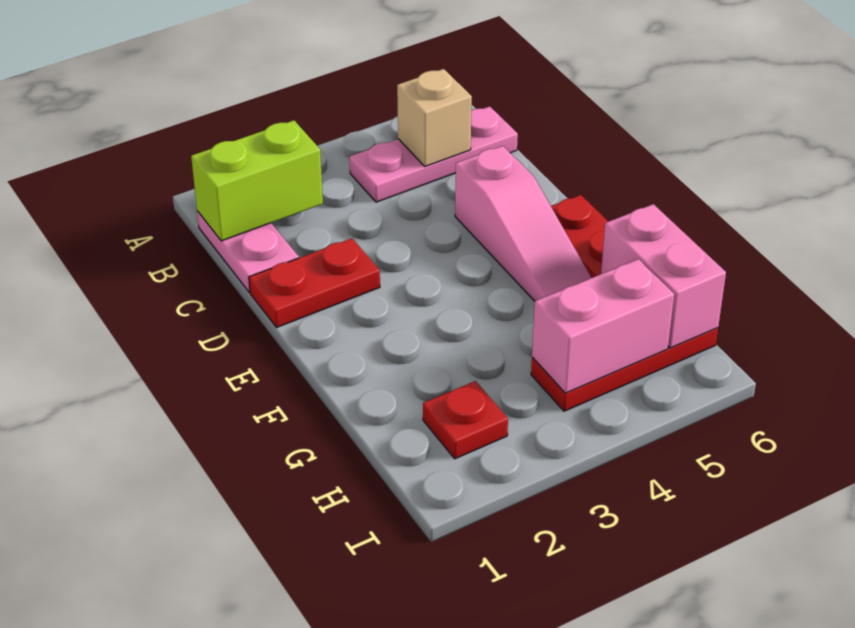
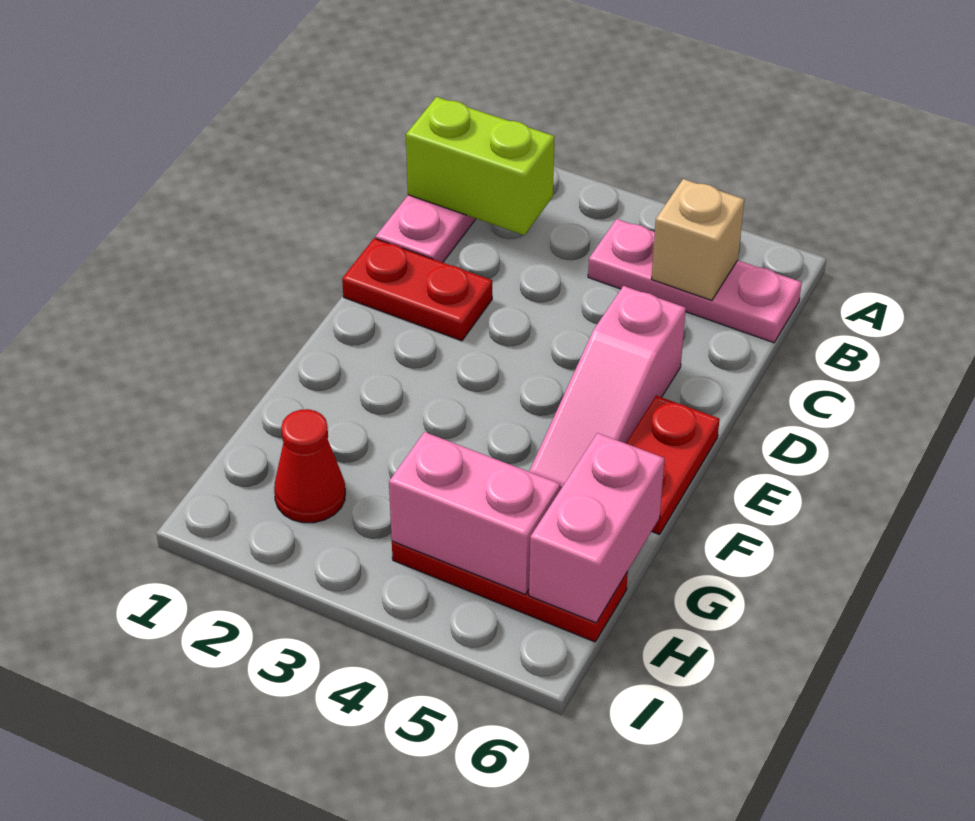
red 1x1 plate [423,381,508,459] -> red 1x1 cone [274,409,345,523]

